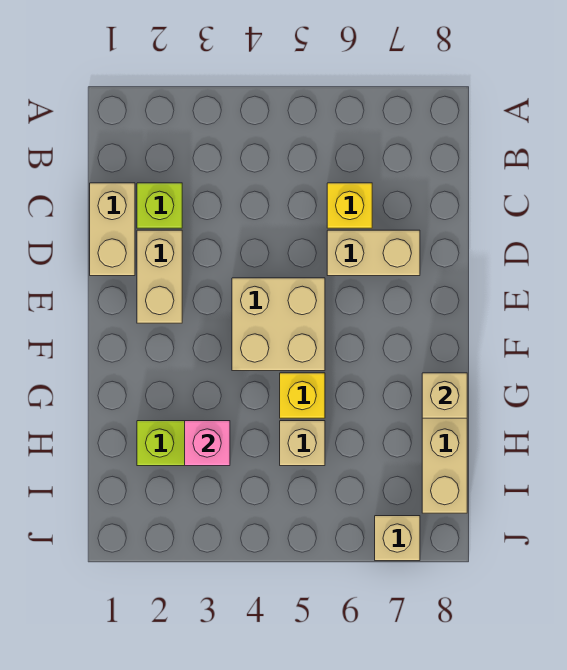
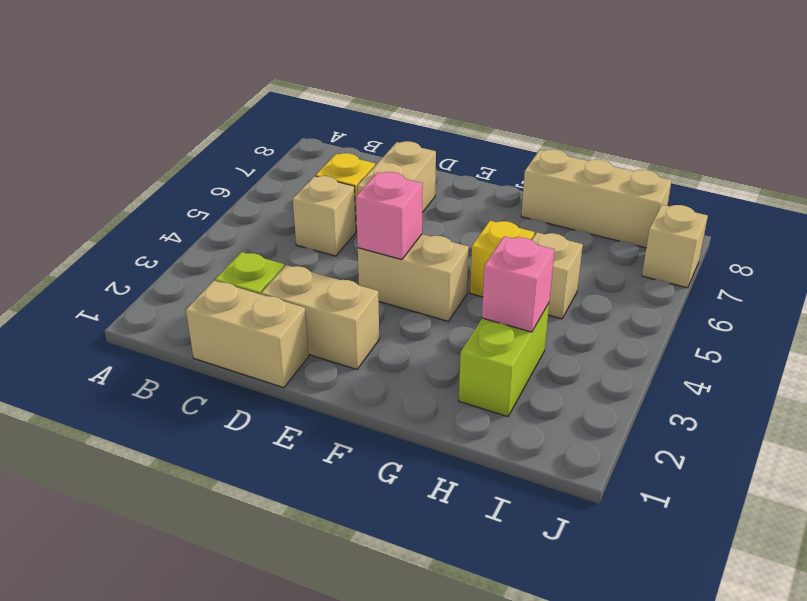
tan 2x2 brick [232,278,325,371] -> tan 1x2 brick [358,234,469,321]
none -> pink 1x1 brick [356,172,423,260]
tan 1x1 brick [422,373,467,418] -> tan 1x1 brick moved to [293,176,356,256]

